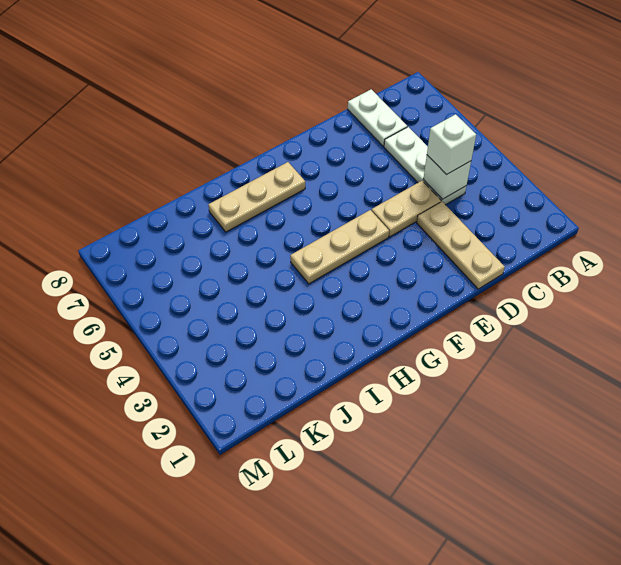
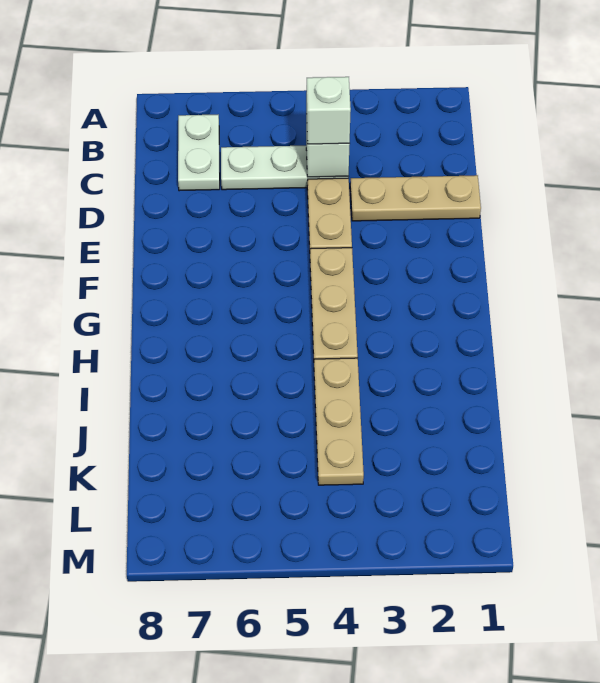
white 1x2 plate [348,89,407,146] -> white 1x2 plate turned to [178,115,220,191]
tan 1x3 plate [208,162,305,232] -> tan 1x3 plate moved to [314,358,364,485]

